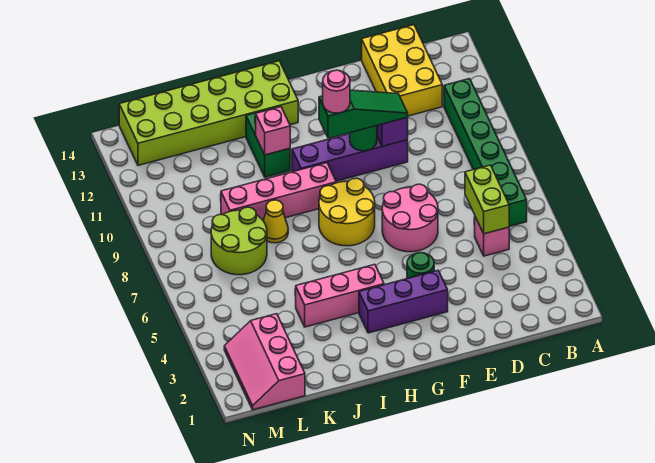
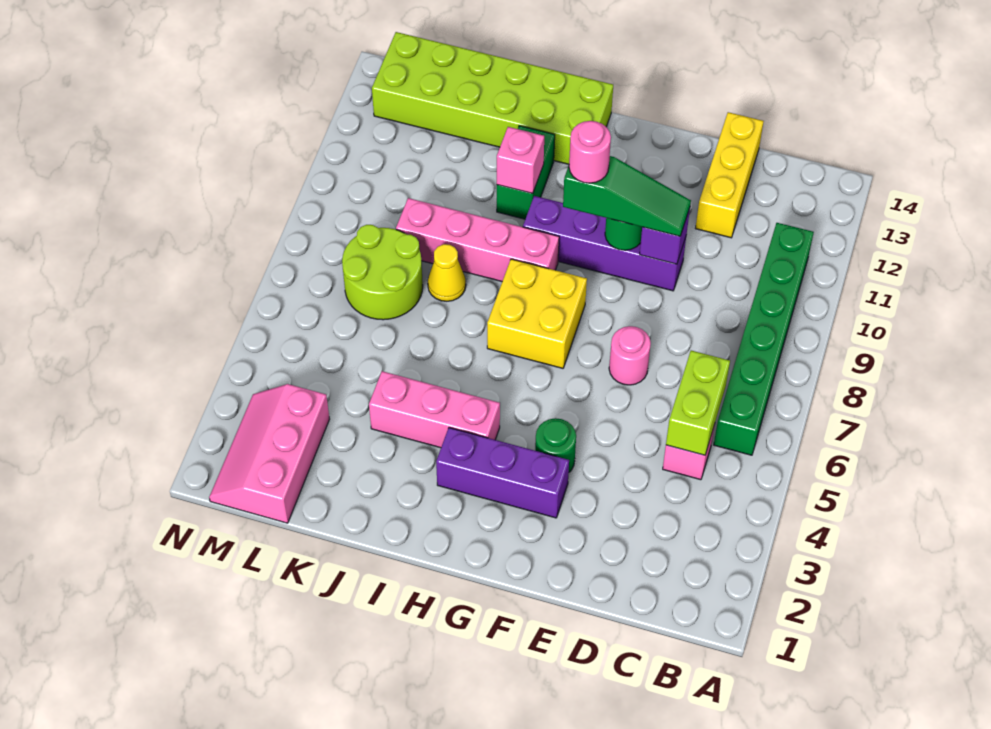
yellow 2x3 brick [362,25,442,116] -> yellow 1x3 brick [695,112,764,238]
pink 2x2 round brick [382,184,438,252] -> pink 1x1 round brick [609,326,651,385]
yellow 2x2 round brick [319,178,375,246] -> yellow 2x2 brick [487,259,587,368]

